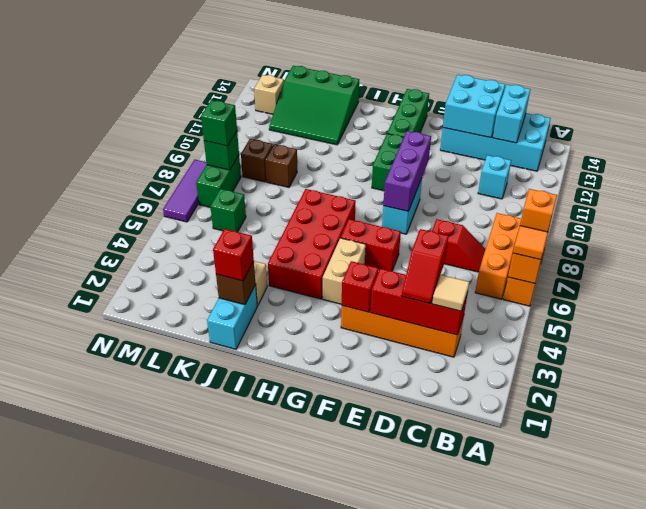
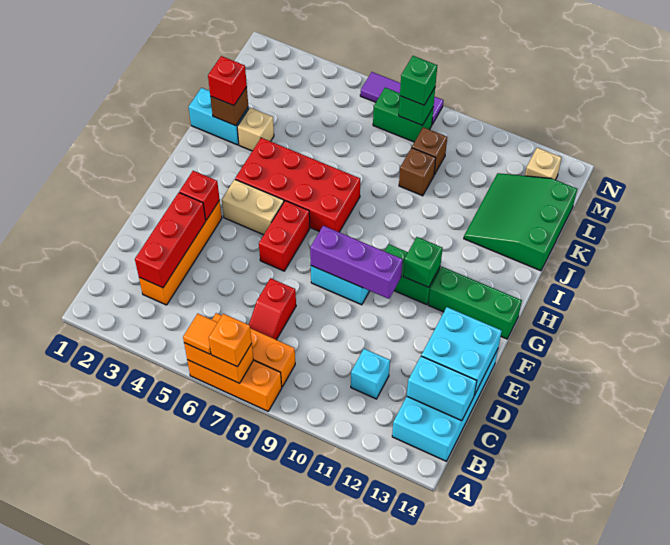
tan 1x1 tile [432,275,469,311] -> none
red 1x2 slope [402,229,448,304] -> none
green 1x1 brick [210,189,246,232] -> green 1x1 brick moved to [403,237,443,287]

